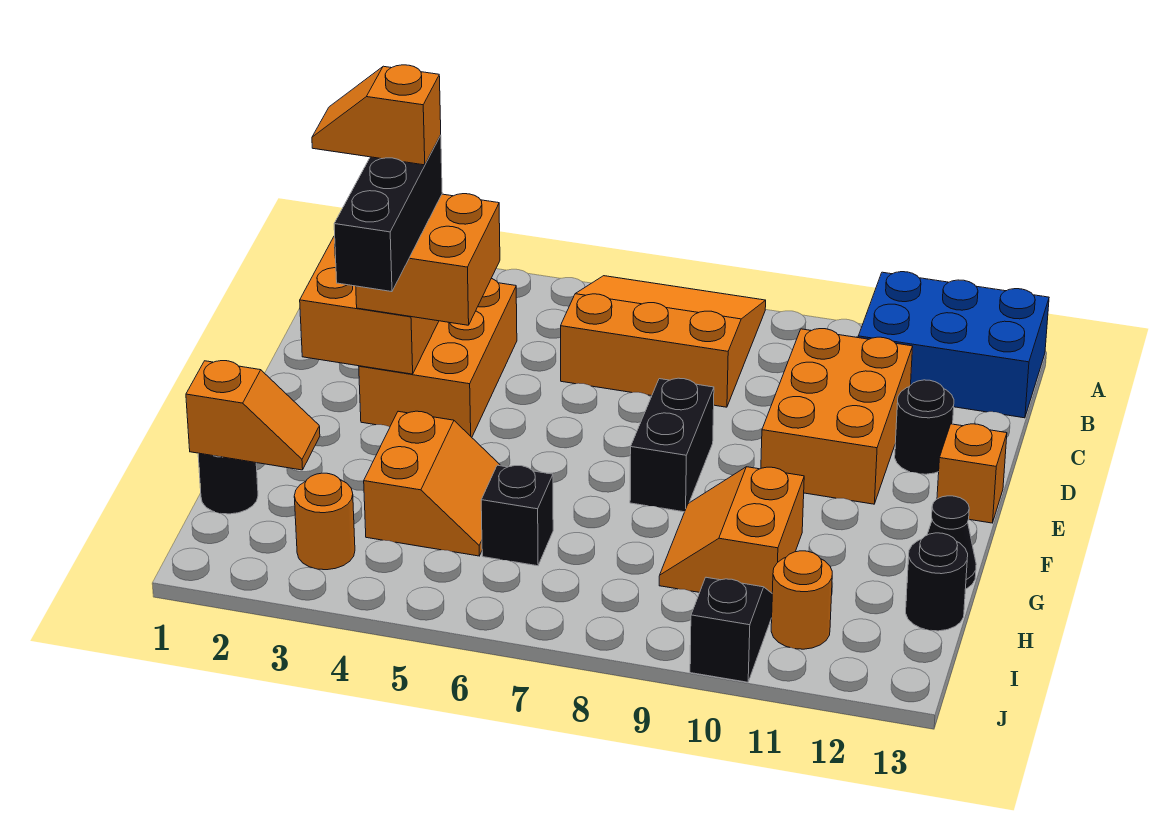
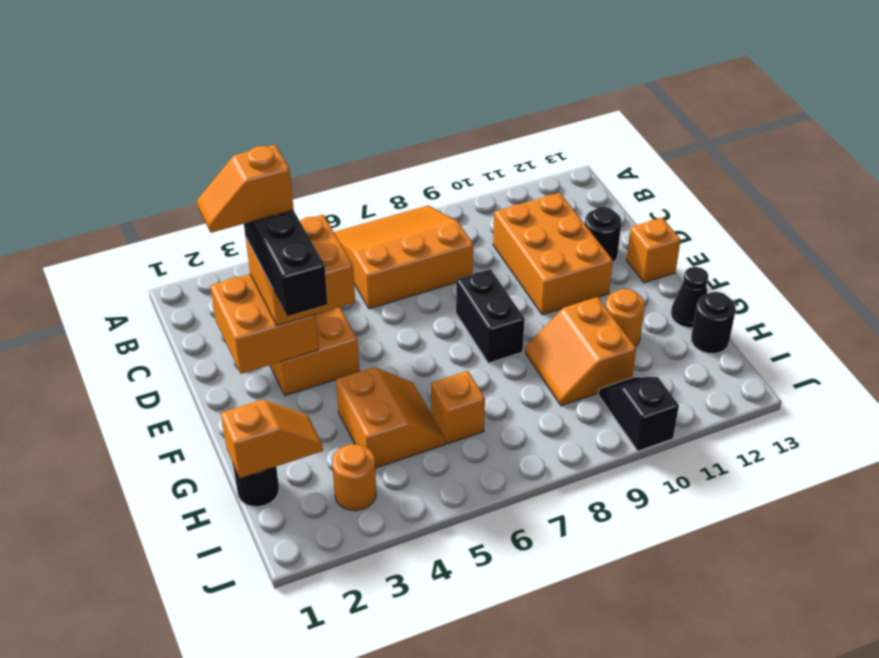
blue 2x3 brick [858,272,1049,418] -> none
black 1x1 brick [481,465,553,566] -> orange 1x1 brick [431,371,485,444]
orange 1x1 round brick [771,551,832,649] -> orange 1x1 round brick moved to [606,289,645,347]

